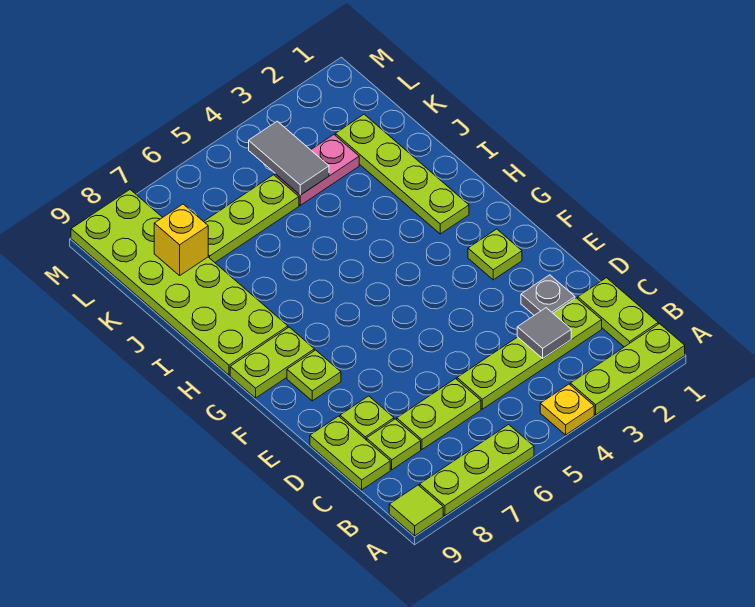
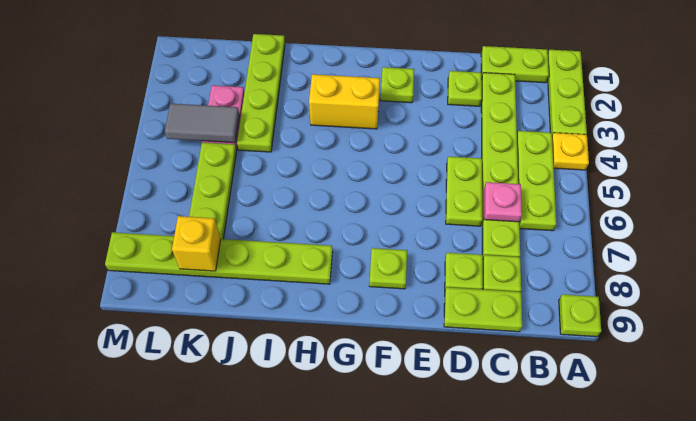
lime 1x3 plate [420,425,534,516] -> lime 1x3 plate moved to [517,131,556,231]
lime 1x1 tile [389,485,443,536] -> lime 1x1 plate [559,294,601,337]
grey 1x1 tile [517,308,571,358] -> none
none -> pink 1x1 plate [484,182,522,222]
grey 1x1 plate [521,275,575,315] -> lime 1x1 plate [448,71,482,106]
none -> yellow 1x2 brick [309,74,380,129]
lime 1x2 plate [230,327,314,398] -> lime 1x2 plate moved to [446,157,482,226]
lime 1x4 plate [335,114,469,234] -> lime 1x4 plate turned to [237,34,285,152]
lime 2x6 plate [71,190,288,375] -> lime 1x6 plate [105,232,333,284]

